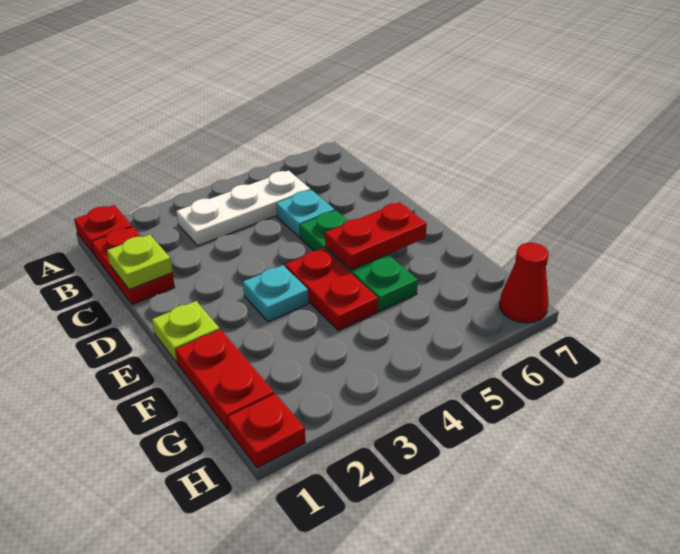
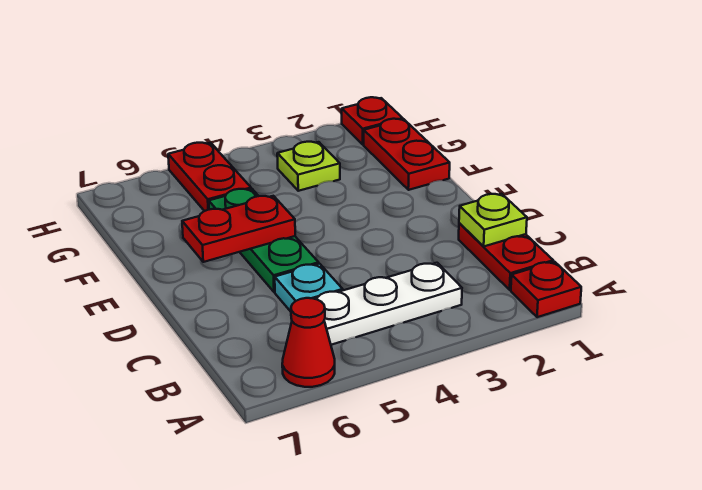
lime 1x1 plate [152,301,220,362] -> lime 1x1 plate moved to [277,142,340,191]
cyan 1x1 plate [243,265,308,322] -> none
red 1x2 plate [285,248,378,331] -> red 1x2 plate moved to [168,143,251,211]
red 1x1 cone [500,243,549,323] -> red 1x1 cone moved to [282,298,335,387]

